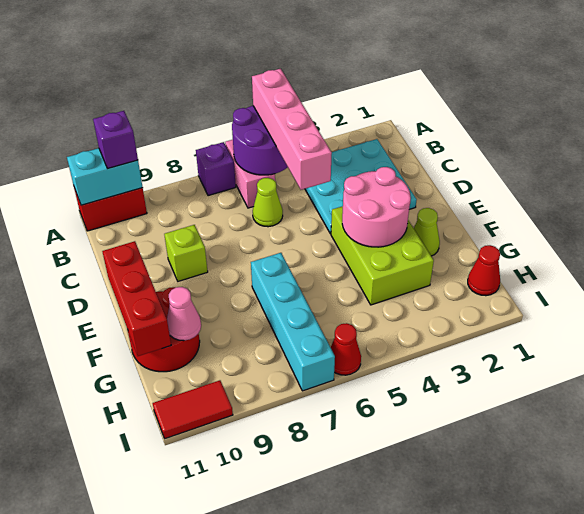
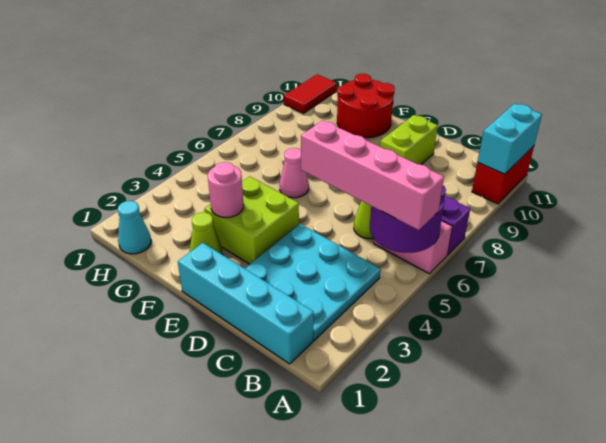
purple 1x1 brick [93,111,138,168] -> none
lime 1x1 brick [164,225,208,281] -> lime 1x2 brick [380,115,438,165]
lime 2x3 brick [331,206,434,305] -> lime 2x2 brick [204,177,299,264]
pink 2x2 round brick [342,167,411,247] -> pink 1x1 round brick [208,162,244,218]
red 1x3 brick [102,241,171,356] -> none
cyan 1x4 brick [251,253,335,391] -> cyan 1x4 brick moved to [178,243,314,364]
pink 1x1 cone [167,287,201,341] -> pink 1x1 cone moved to [279,148,309,198]
red 1x1 cone [468,245,500,296] -> cyan 1x1 cone [118,201,151,254]
red 1x1 cone [331,323,361,375] -> none

